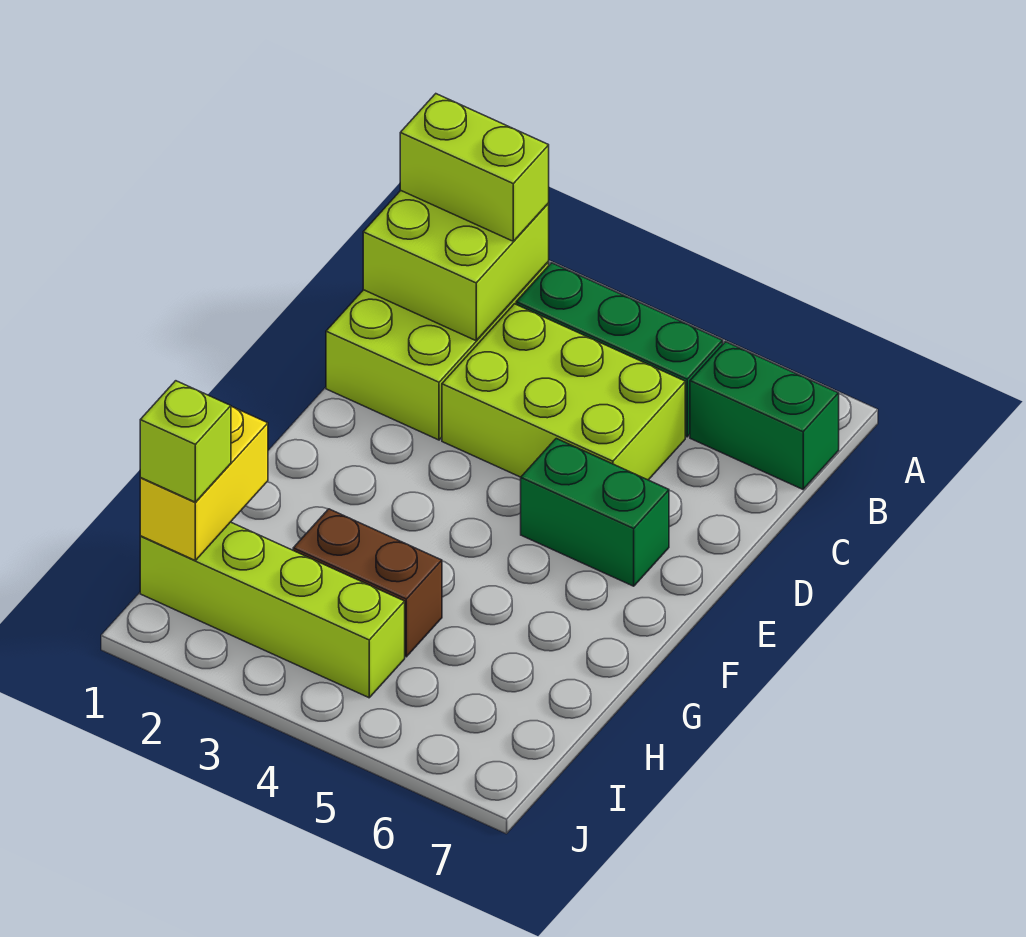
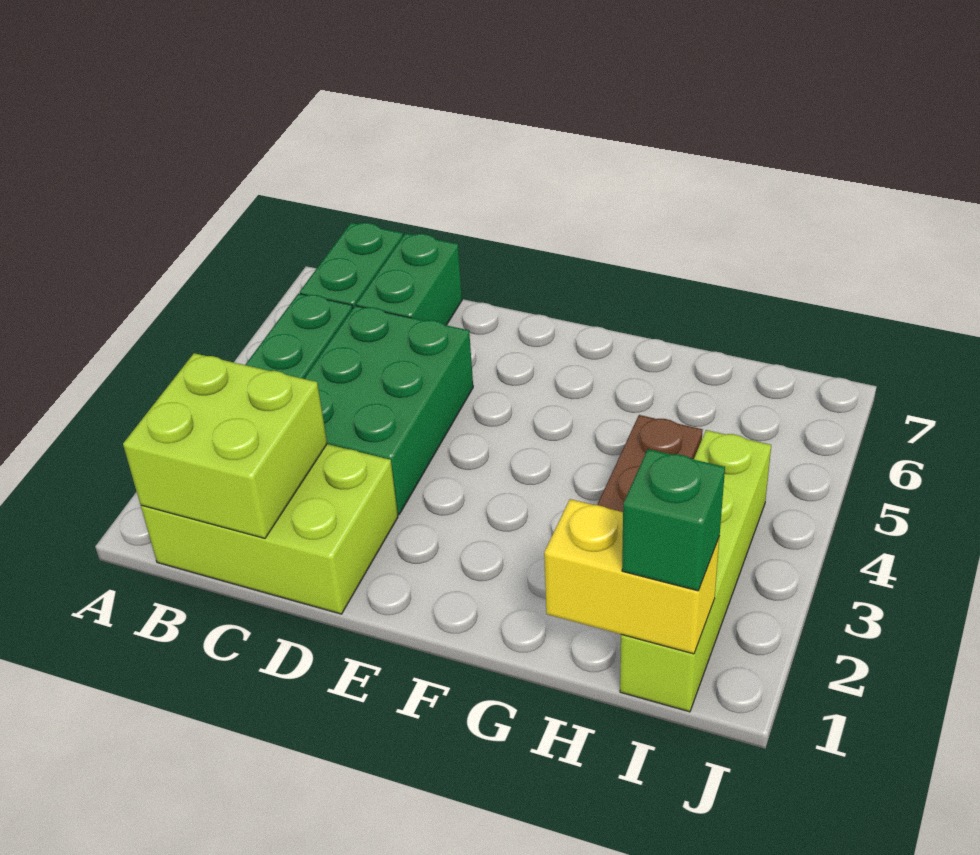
lime 1x2 brick [400,94,549,241] -> none
lime 2x3 brick [442,304,685,480] -> green 2x3 brick [304,306,473,515]
green 1x2 brick [521,439,669,586] -> green 1x2 brick moved to [356,233,462,325]
lime 1x1 brick [140,381,231,502] -> green 1x1 brick [622,449,725,591]

